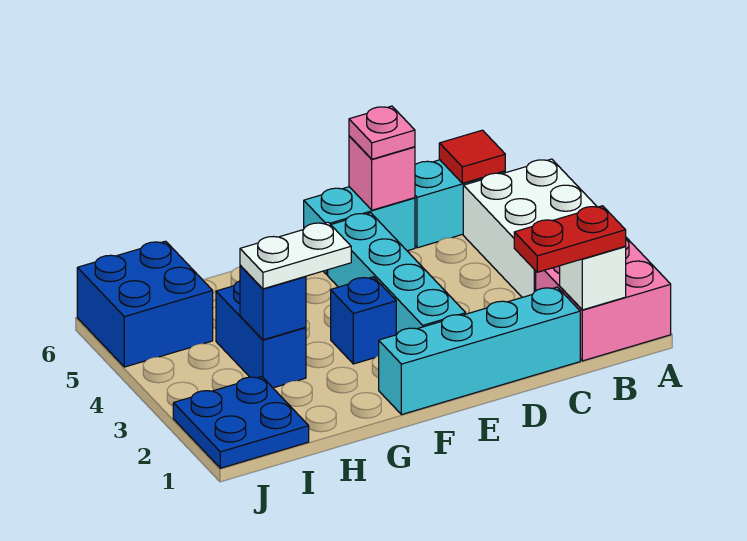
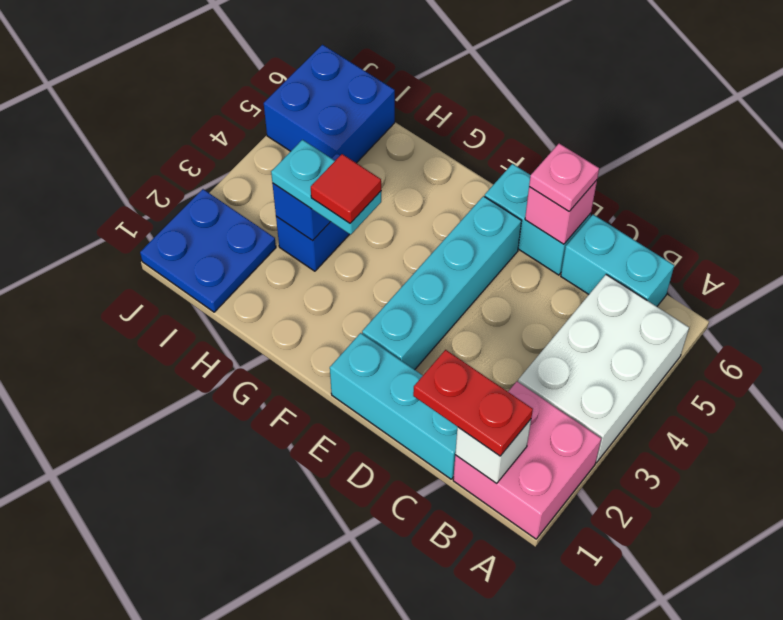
red 1x1 tile [439,130,505,183] -> red 1x1 tile moved to [311,154,381,223]
cyan 1x4 brick [379,287,580,415] -> cyan 1x3 brick [330,333,457,479]
blue 1x1 brick [331,277,396,364] -> none
white 1x2 plate [240,222,351,289] -> cyan 1x2 plate [271,140,381,235]

